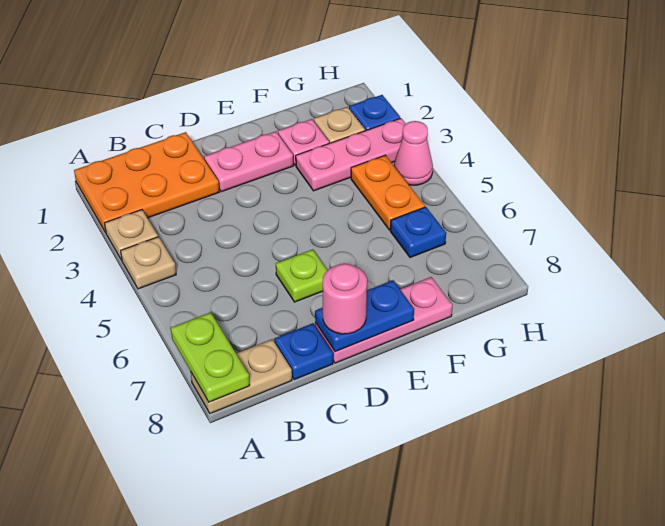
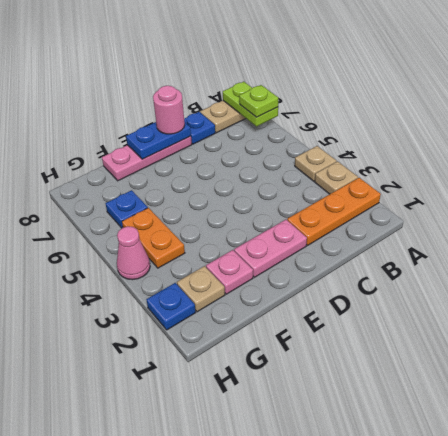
orange 2x3 plate [74,132,219,233] -> orange 1x3 plate [287,178,381,245]
lime 1x1 plate [276,249,328,302] -> lime 1x1 plate moved to [239,85,278,117]
pink 1x3 plate [296,118,406,191] -> none

